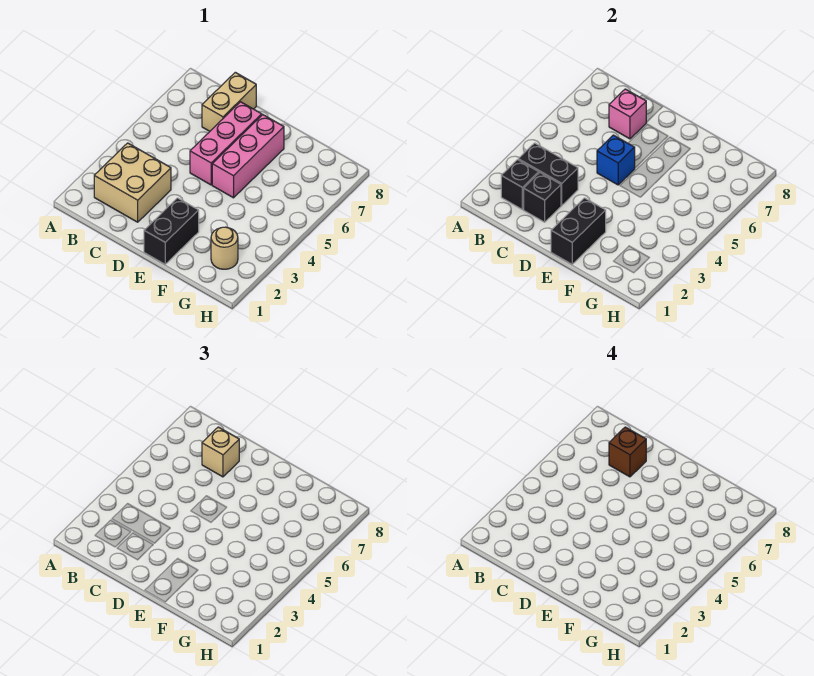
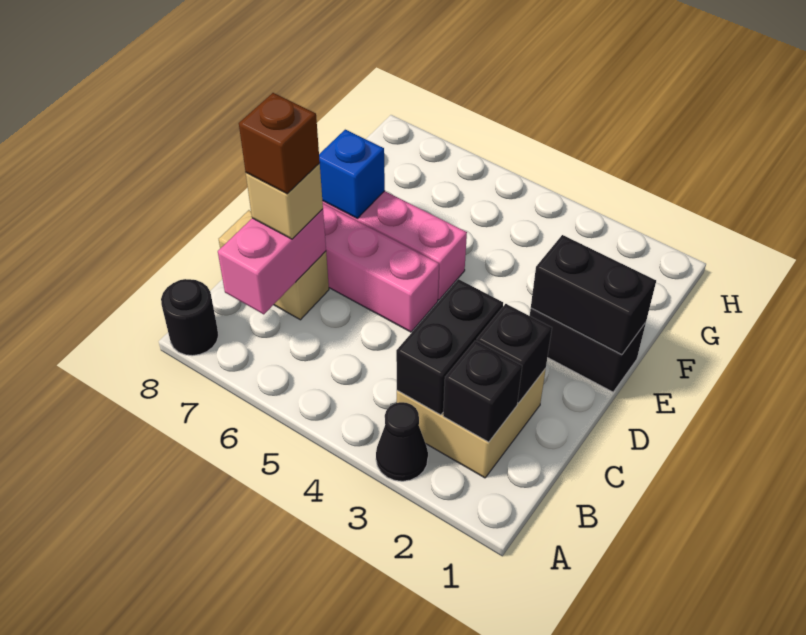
none -> black 1x1 cone [376,402,428,481]
none -> black 1x1 round brick [161,279,218,356]
pink 1x1 brick [609,89,646,139] -> pink 1x2 brick [218,209,326,314]
blue 1x1 brick [597,135,635,185] -> blue 1x1 brick moved to [319,130,385,218]
tan 1x1 round brick [211,227,238,269] -> none

